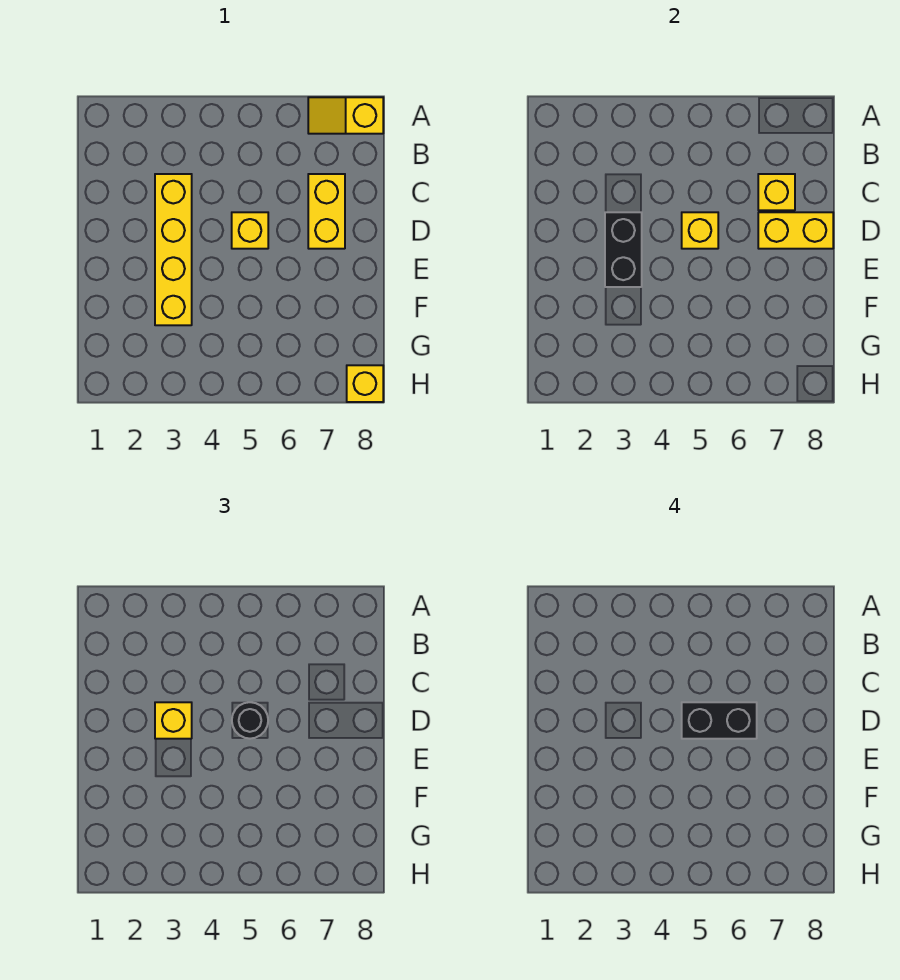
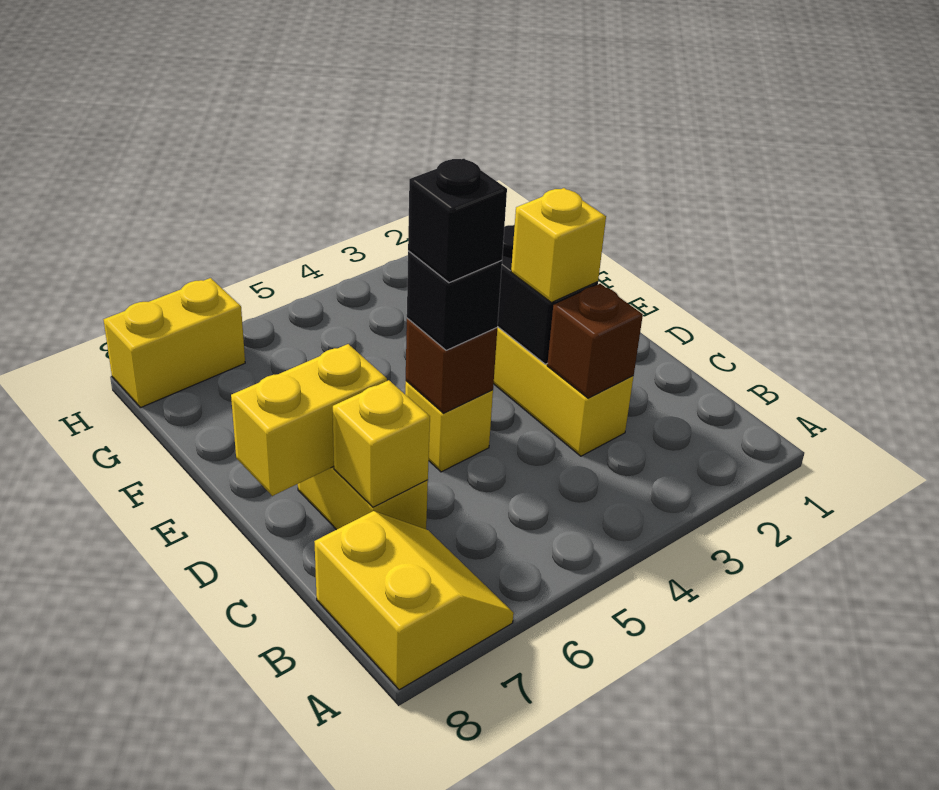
yellow 1x2 slope [308,97,383,134] -> yellow 2x2 slope [314,511,514,690]
none -> brown 1x1 brick [547,284,643,398]
yellow 1x1 brick [682,212,718,249] -> brown 1x1 brick [406,318,497,413]
black 1x1 round brick [232,702,268,739] -> black 1x1 brick [407,251,502,350]
black 1x2 brick [682,702,757,739] -> black 1x1 brick [408,159,507,283]
yellow 1x1 brick [347,365,383,402] -> yellow 1x2 brick [103,278,245,408]

